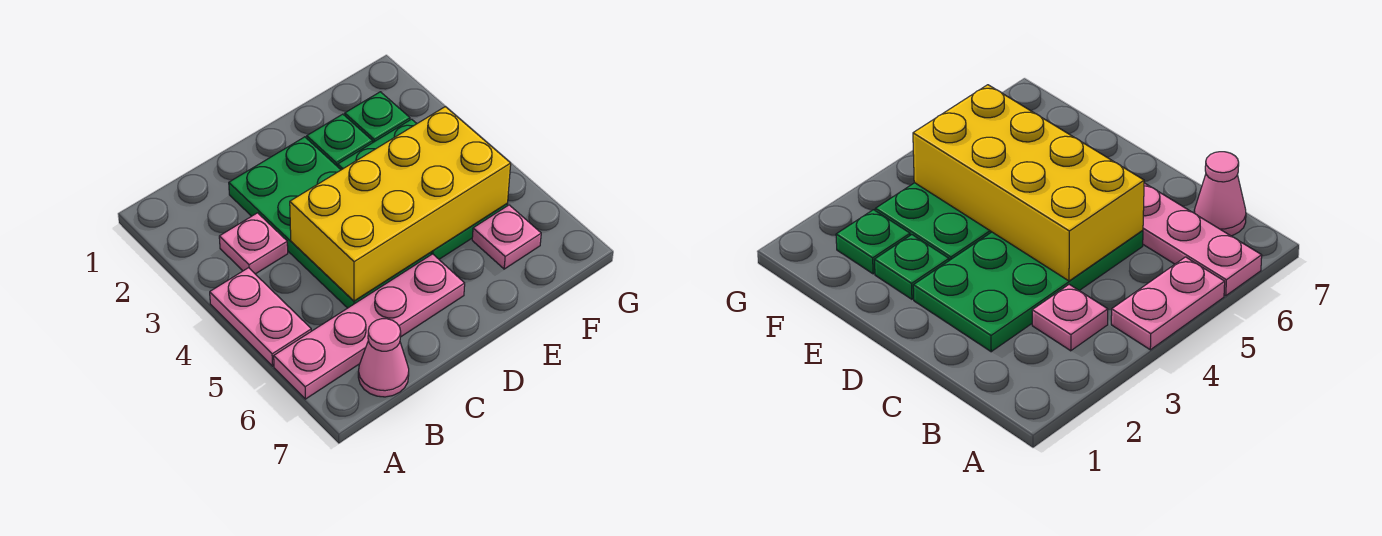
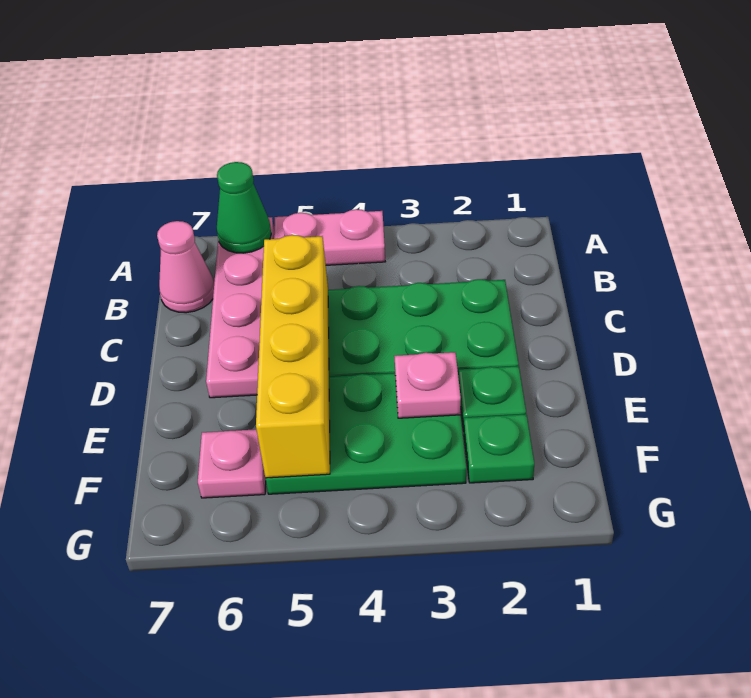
none -> green 1x1 cone [217,162,271,253]
pink 1x1 plate [219,213,288,274] -> pink 1x1 plate moved to [394,352,461,418]
yellow 2x4 brick [290,107,511,301] -> yellow 1x4 brick [256,235,330,478]

